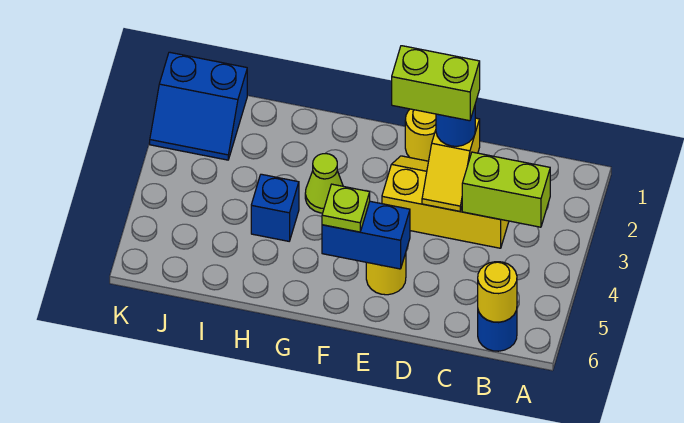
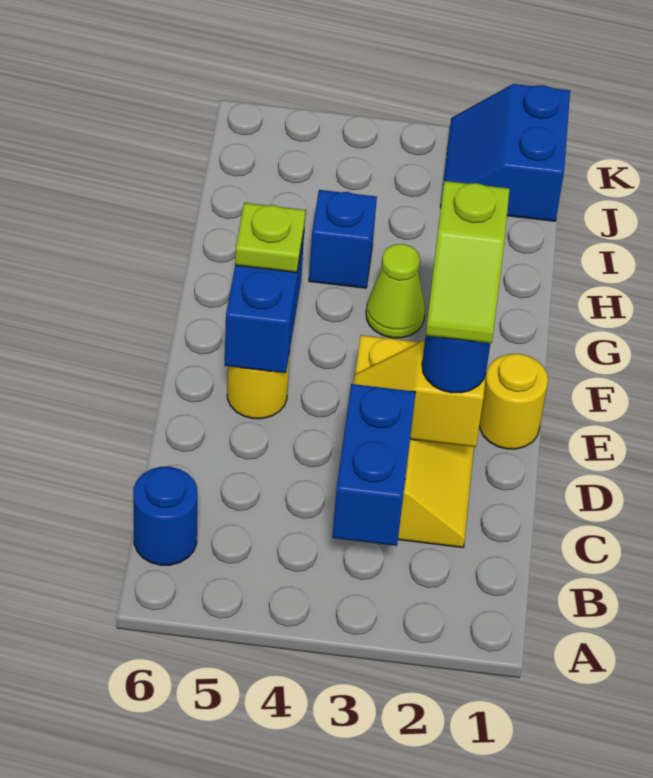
lime 1x2 brick [462,152,550,227] -> blue 1x2 brick [332,384,415,546]
yellow 1x1 round brick [478,262,517,322] -> none
lime 1x2 brick [392,46,480,121] -> lime 1x2 slope [426,181,510,343]

